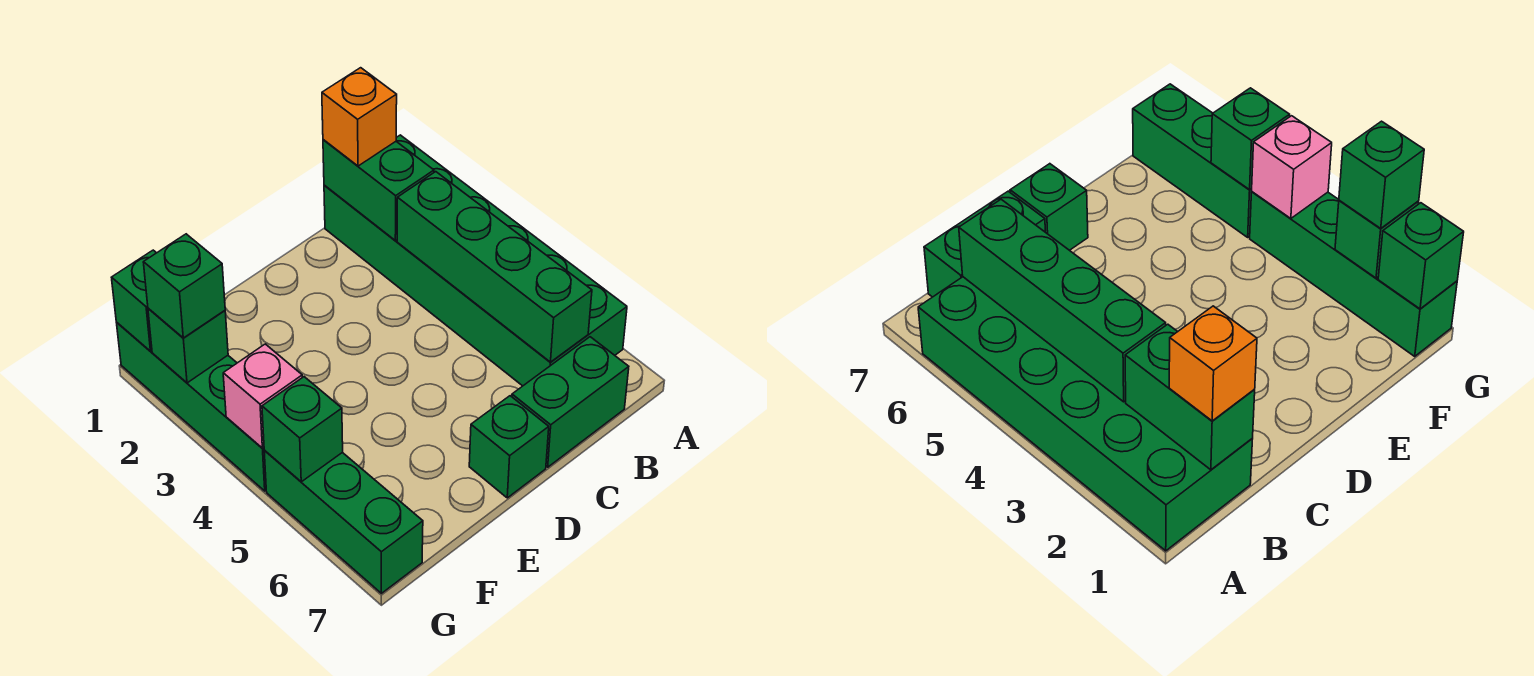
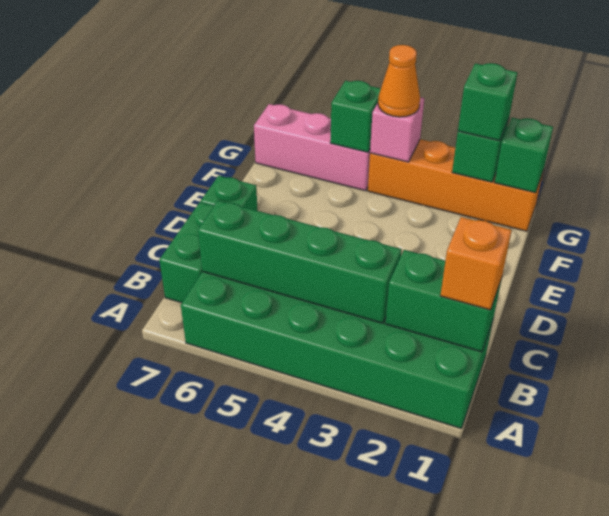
green 1x4 brick [117,323,266,491] -> orange 1x4 brick [368,139,543,231]
none -> orange 1x1 cone [378,45,420,117]
green 1x3 brick [264,451,423,593] -> pink 1x3 brick [254,104,370,191]

